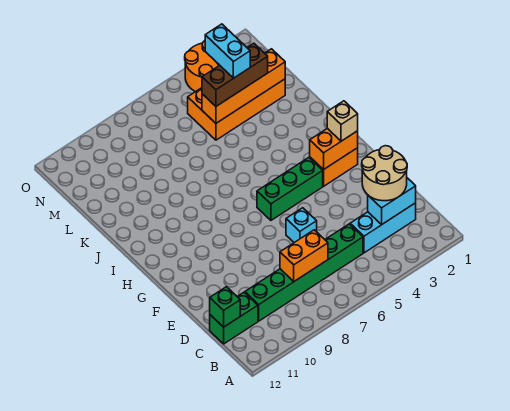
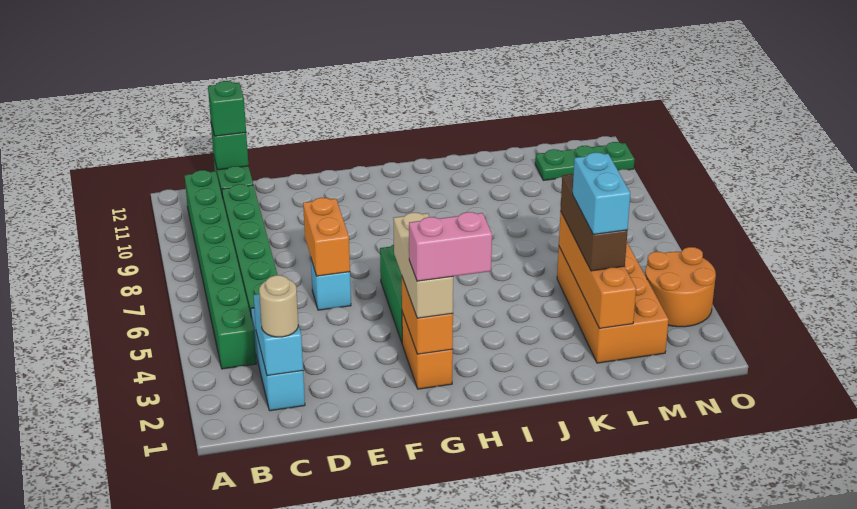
none -> green 1x8 brick [185,170,256,369]
tan 2x2 round brick [362,146,407,201] -> tan 1x1 round brick [259,275,298,337]
orange 1x2 brick [280,230,328,281] -> orange 1x2 brick moved to [303,198,350,276]
none -> green 1x1 brick [208,81,246,136]
tan 1x1 brick [327,101,358,141] -> tan 1x3 brick [393,212,453,318]
none -> pink 1x2 brick [409,212,492,281]
cyan 1x2 brick [205,24,250,78] -> cyan 1x2 brick turned to [572,152,630,234]
none -> green 1x3 plate [535,142,635,180]

